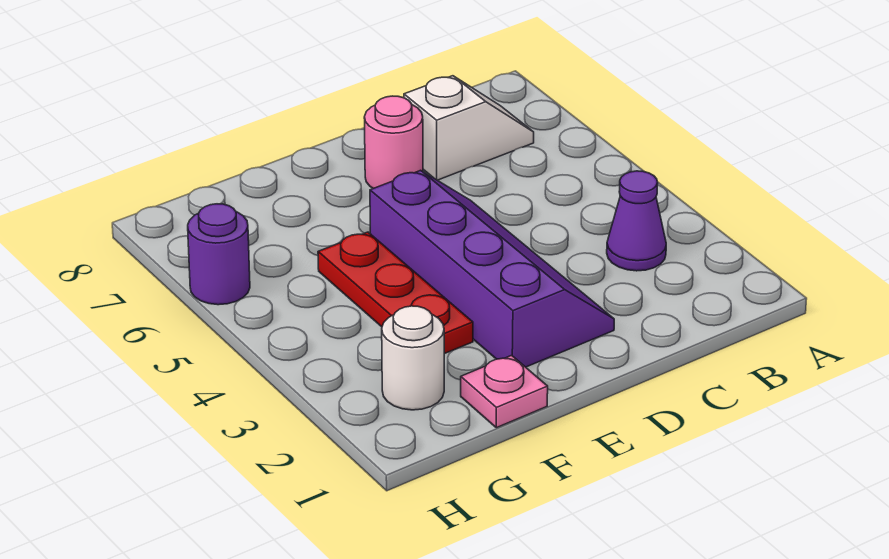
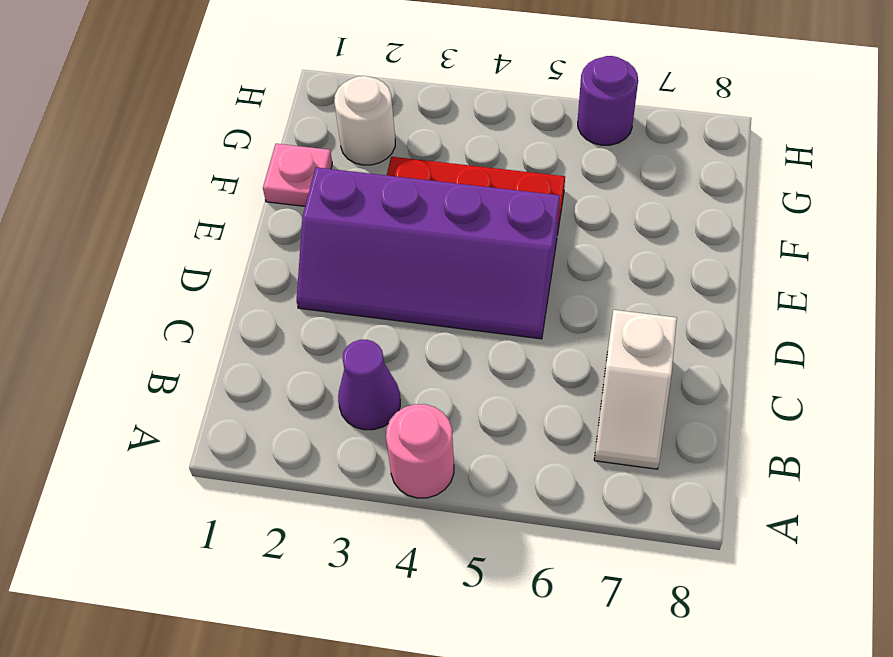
pink 1x1 round brick [364,96,423,189] -> pink 1x1 round brick moved to [386,404,454,498]

